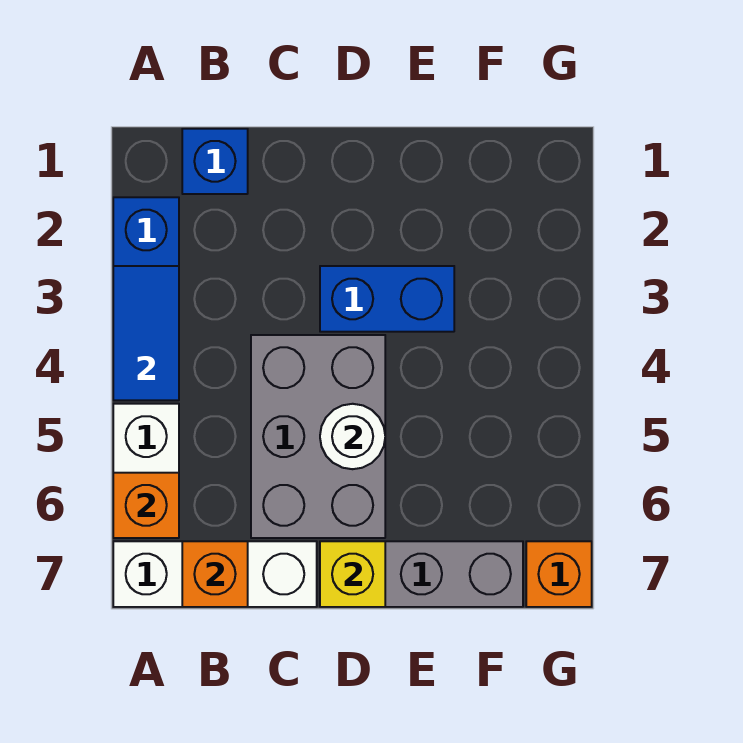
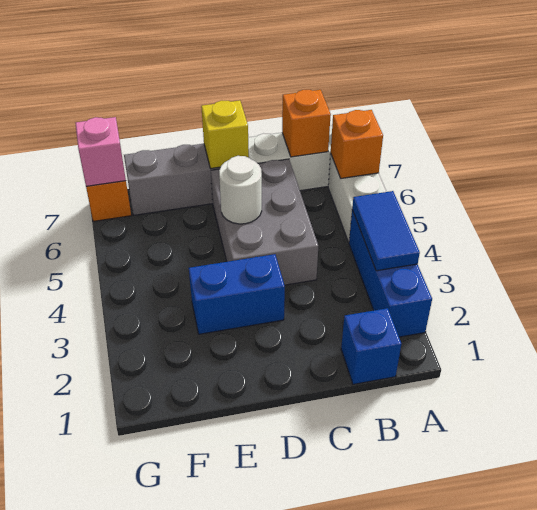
none -> pink 1x1 brick [75,117,126,186]

